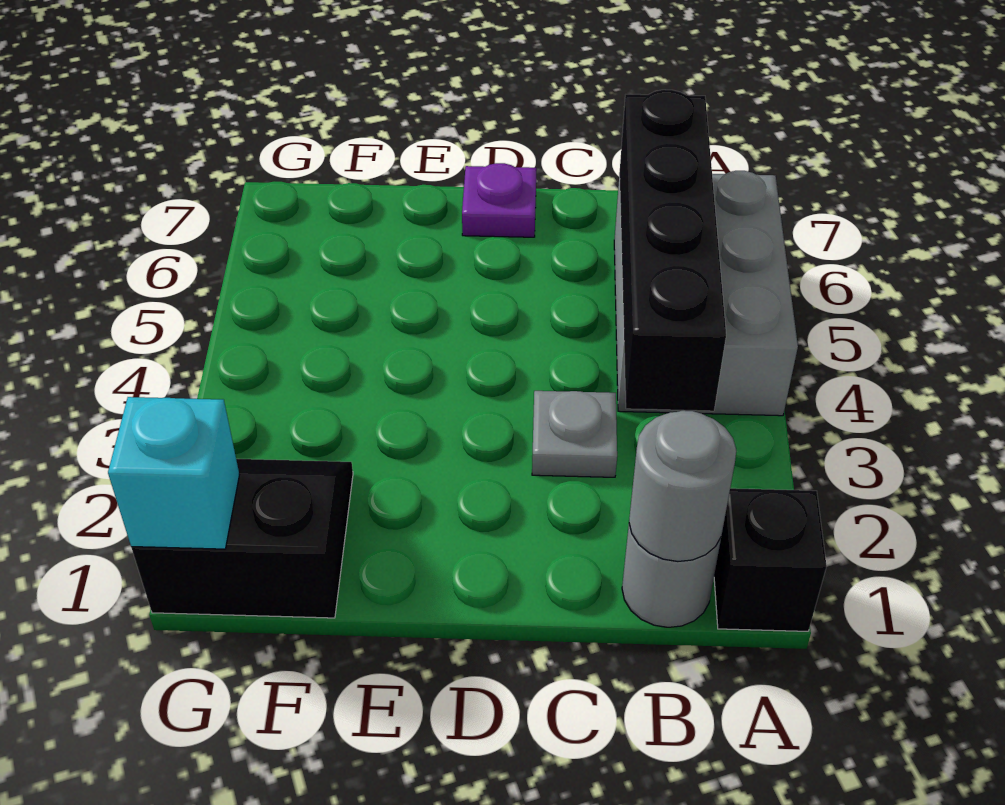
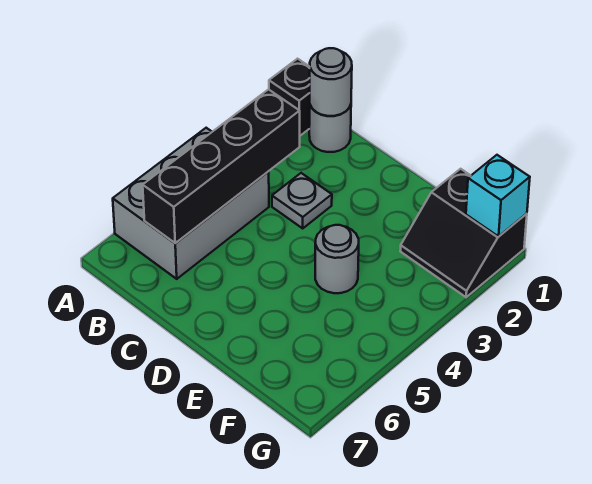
purple 1x1 plate [462,163,536,237] -> none
none -> grey 1x1 round brick [315,225,359,293]

